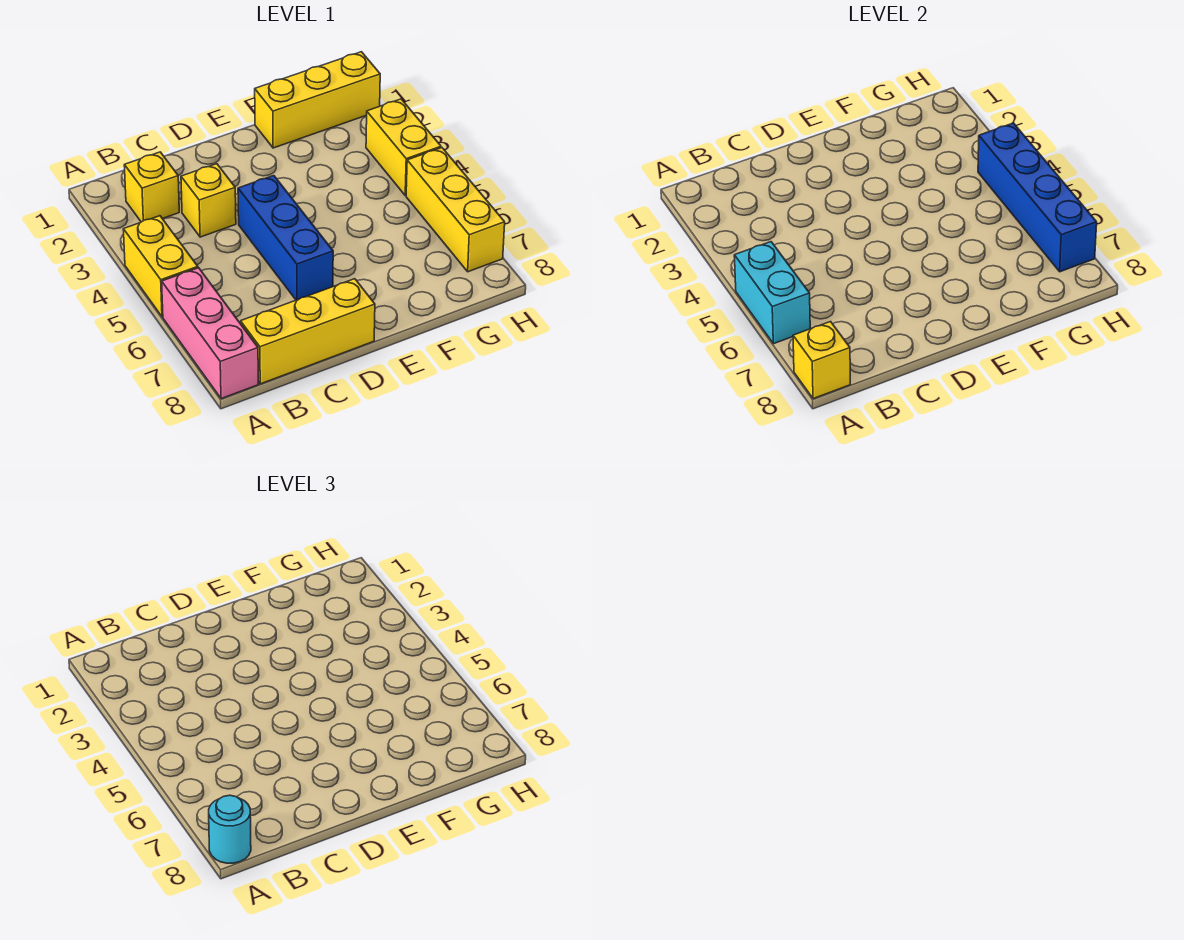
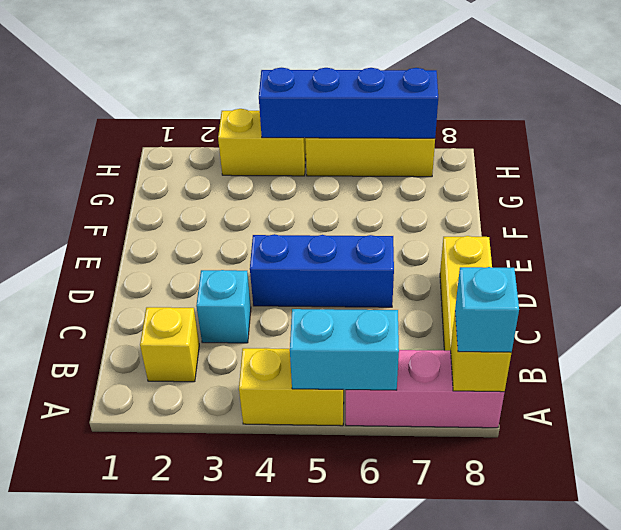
cyan 1x1 round brick [209,795,251,863] -> cyan 1x1 brick [455,267,519,352]
yellow 1x1 brick [181,164,236,237] -> cyan 1x1 brick [196,270,251,343]
yellow 1x3 brick [255,52,380,148] -> none

